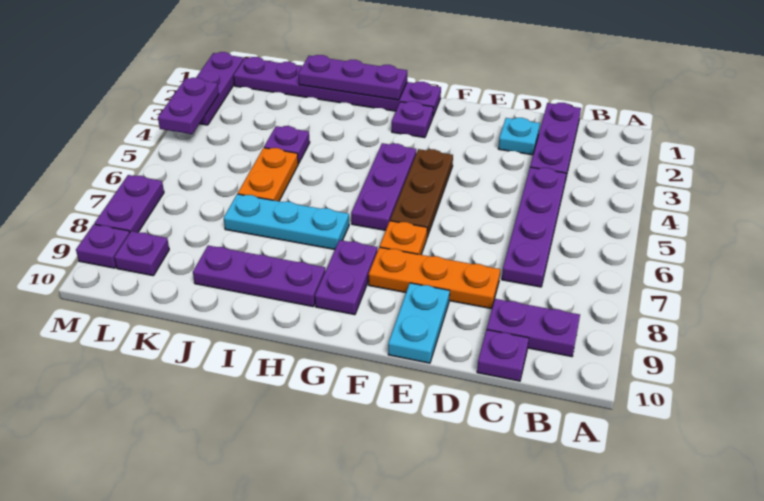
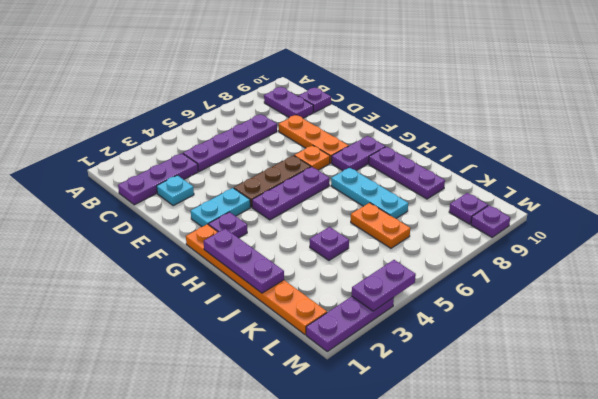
cyan 1x2 plate [388,283,450,363] -> cyan 1x2 plate moved to [191,188,250,227]
purple 1x6 plate [234,57,441,116] -> orange 1x6 plate [186,224,327,335]
orange 1x2 plate [238,148,298,201] -> orange 1x2 plate turned to [351,203,410,248]
purple 1x2 plate [95,175,164,232] -> none

